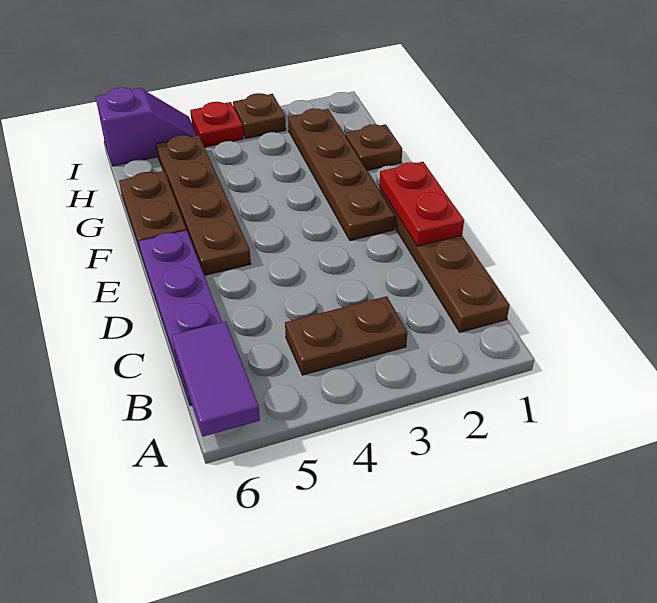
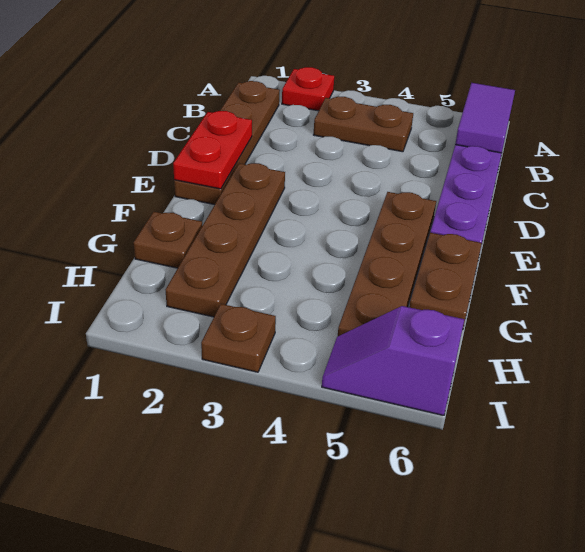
red 1x1 plate [190,102,243,147] -> red 1x1 plate moved to [282,67,334,111]

